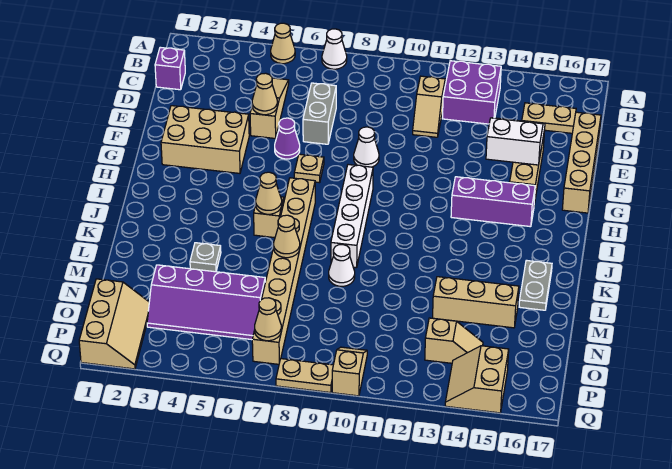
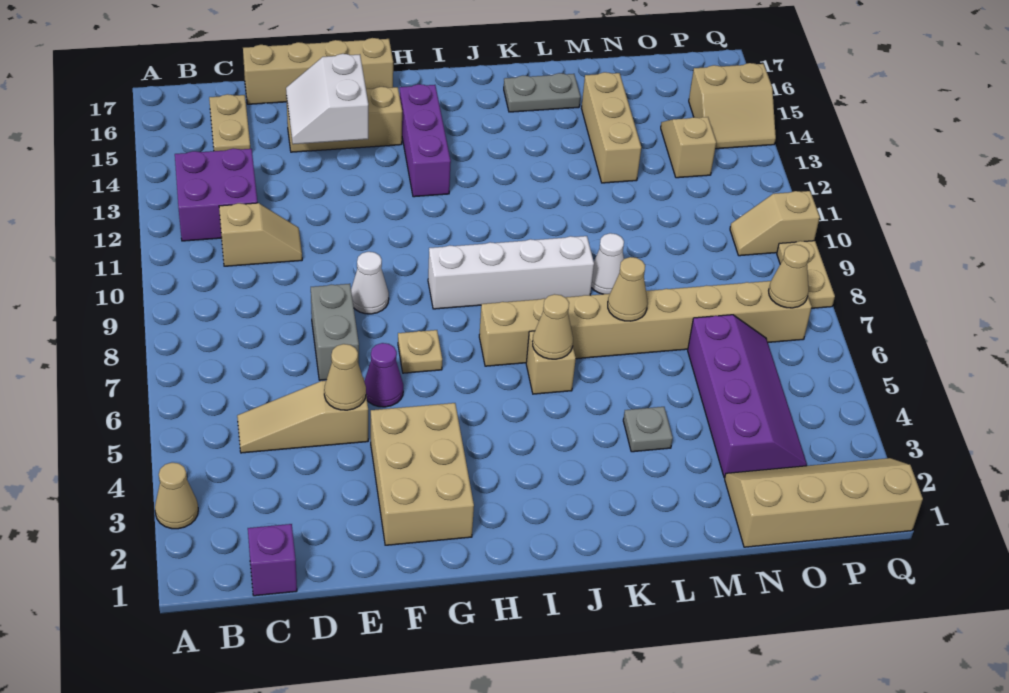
tan 1x1 cone [271,23,295,64] -> tan 1x1 cone moved to [155,463,198,529]
white 1x1 cone [322,29,347,69] -> none
grey 1x2 brick [303,83,336,144] -> grey 1x2 brick turned to [311,284,359,380]
tan 2x3 slope [79,279,149,369] -> tan 2x4 slope [725,458,923,547]

